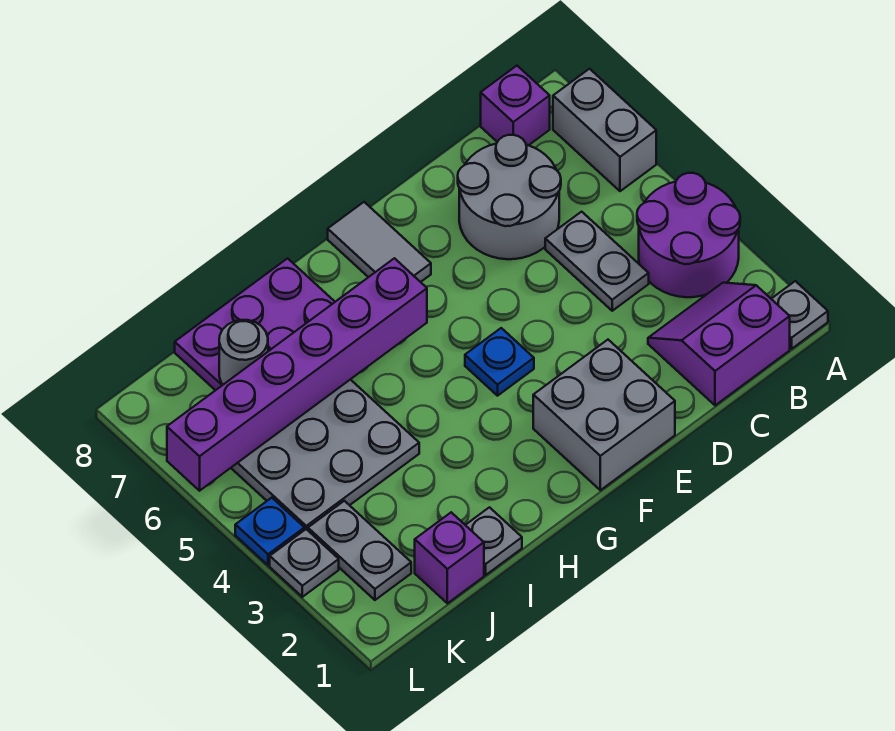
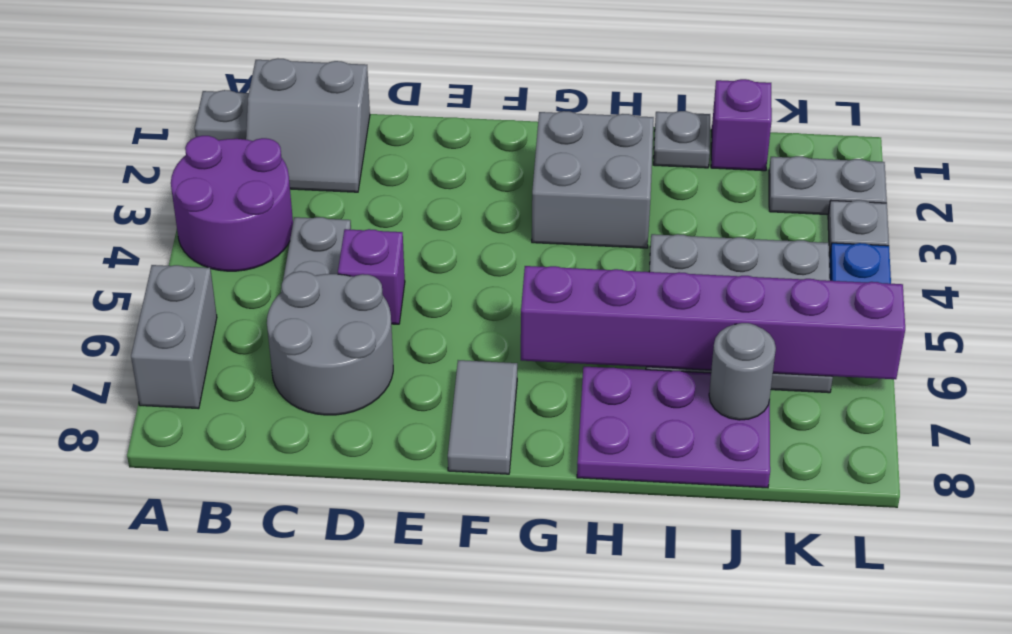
purple 2x2 slope [648,283,790,405] -> grey 2x2 slope [246,58,370,192]
purple 1x1 brick [481,66,550,145] -> purple 1x1 brick moved to [338,229,405,324]
grey 2x2 brick [533,340,675,490] -> grey 2x2 brick moved to [532,111,654,248]
blue 1x1 plate [465,328,534,396] -> none
grey 1x2 plate [308,501,411,600] -> grey 1x2 plate turned to [769,156,887,215]

